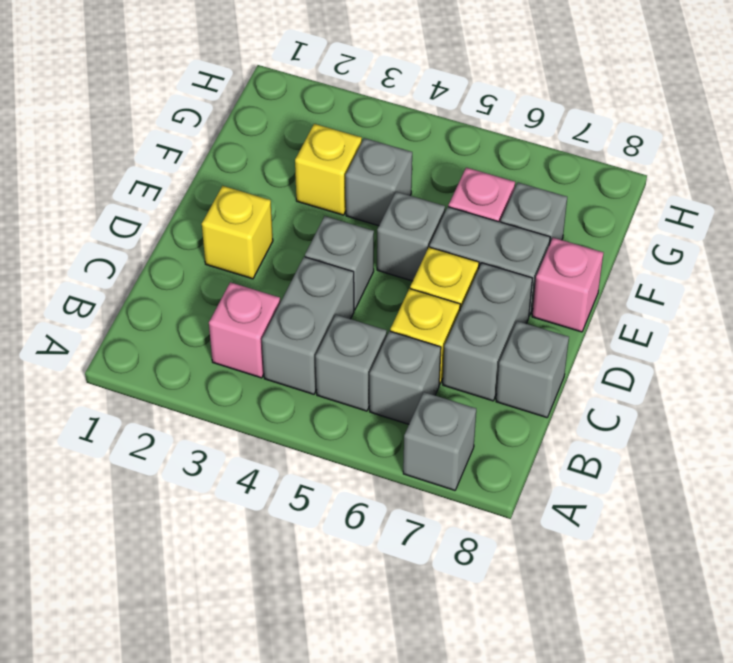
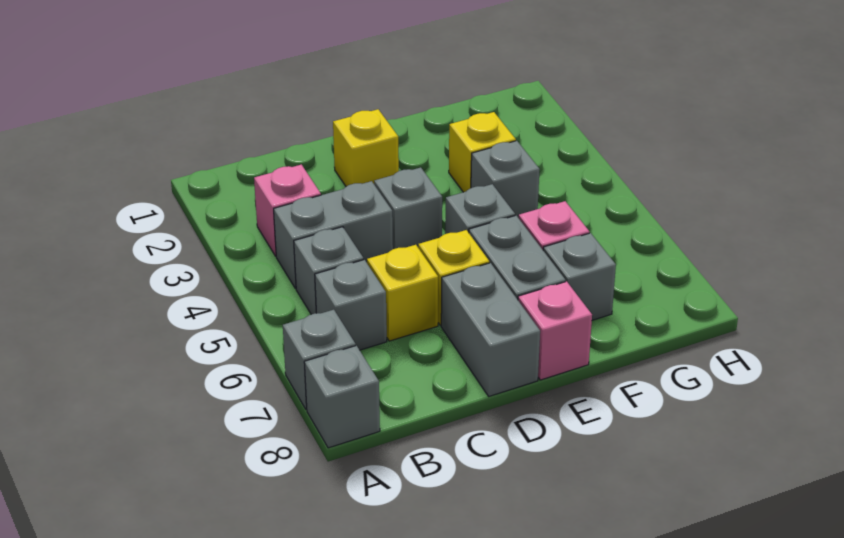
grey 1x2 brick [443,263,532,401] -> grey 1x2 brick turned to [441,263,540,396]
grey 1x1 brick [496,321,569,418] -> grey 1x1 brick moved to [304,346,380,448]

